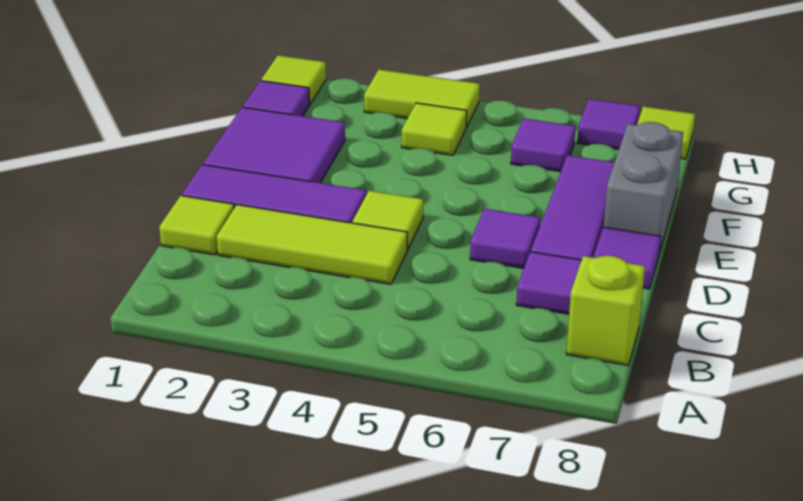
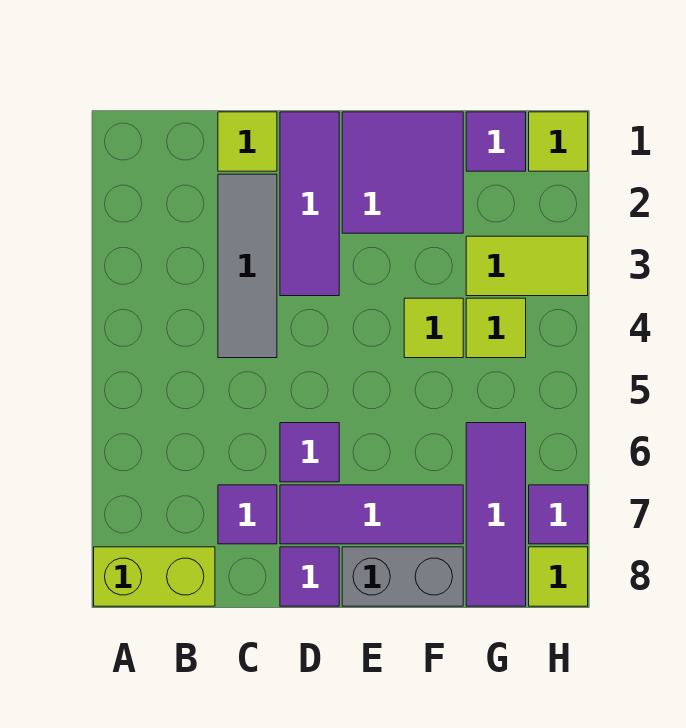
lime 1x1 brick [566,256,645,365] -> lime 1x2 brick [94,547,215,606]
lime 1x3 tile [217,205,407,284] -> grey 1x3 tile [218,174,277,358]
lime 1x1 tile [352,191,423,250] -> lime 1x1 tile moved to [404,298,463,358]
purple 1x1 tile [511,118,575,172] -> purple 1x3 tile [466,423,526,606]
lime 1x2 tile [364,70,480,127] -> lime 1x2 tile turned to [466,236,588,296]

